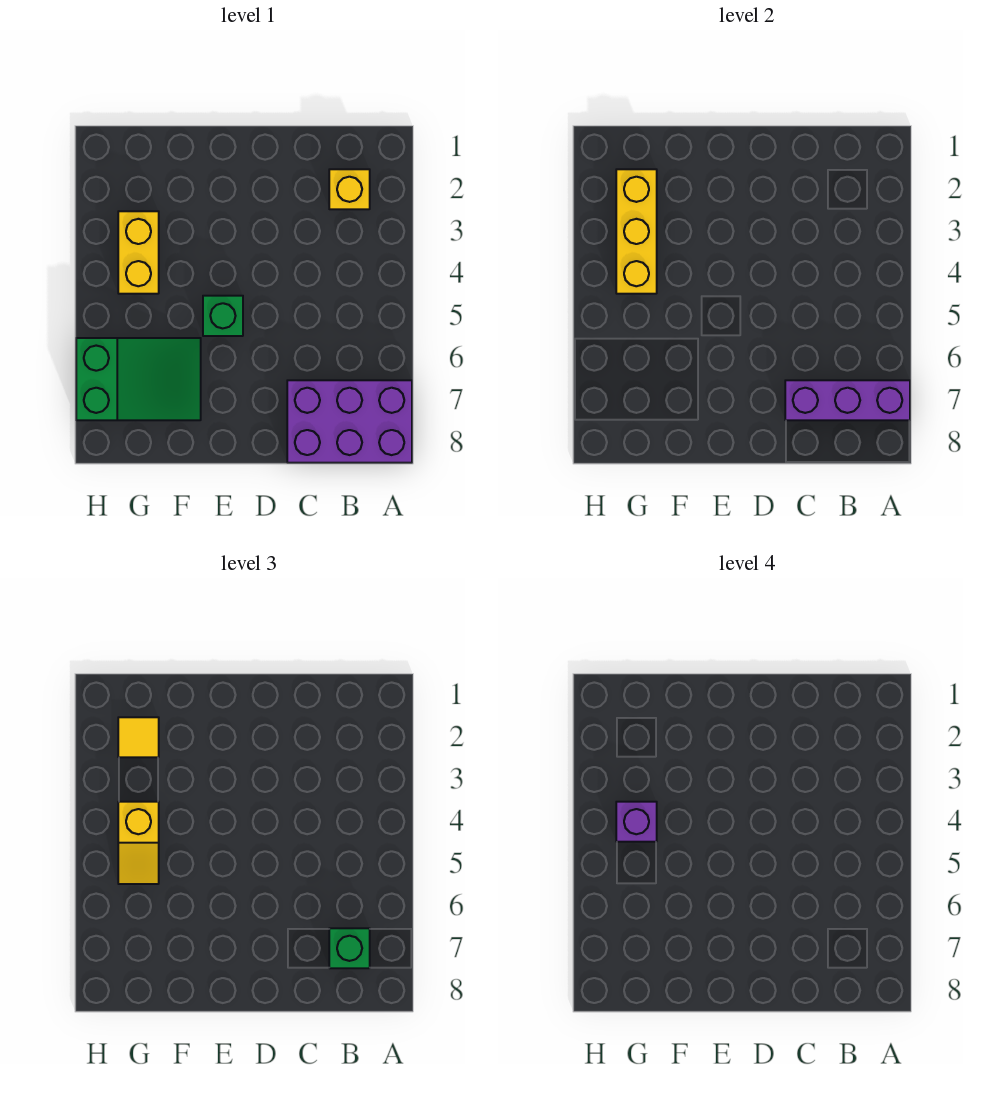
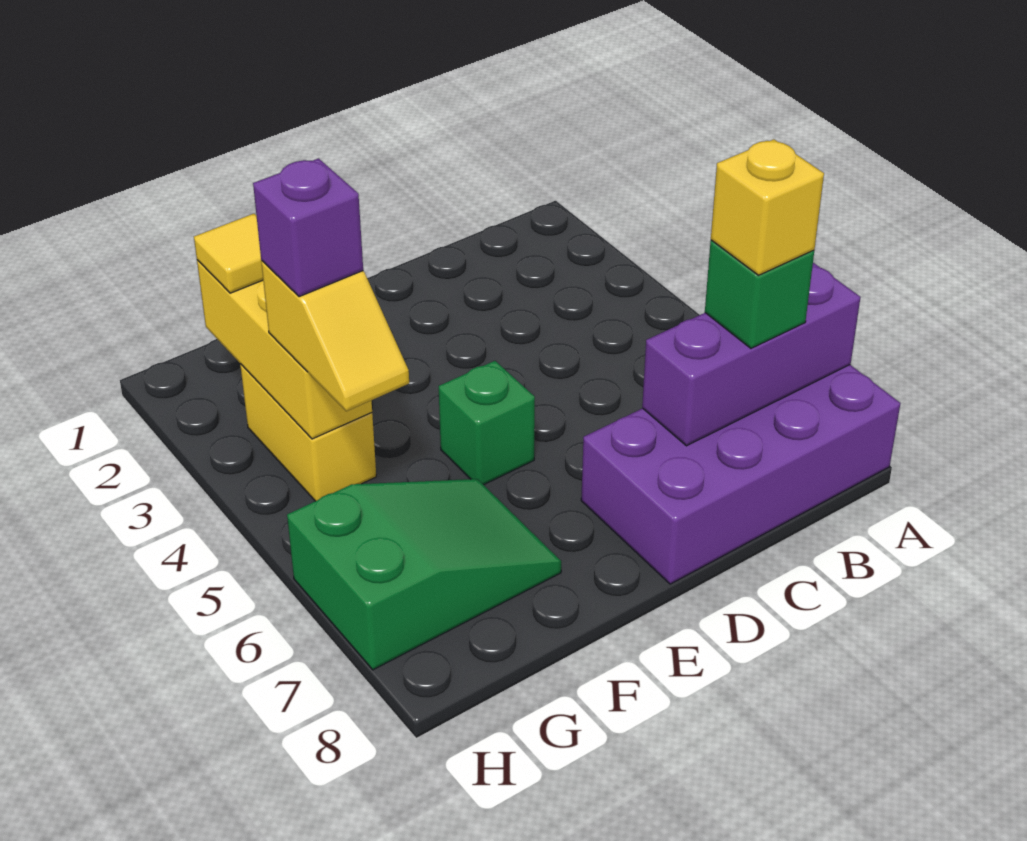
purple 2x3 brick [287,380,412,463] -> purple 2x4 brick [581,365,900,584]
yellow 1x1 brick [329,169,370,209] -> yellow 1x1 brick moved to [711,139,824,275]

